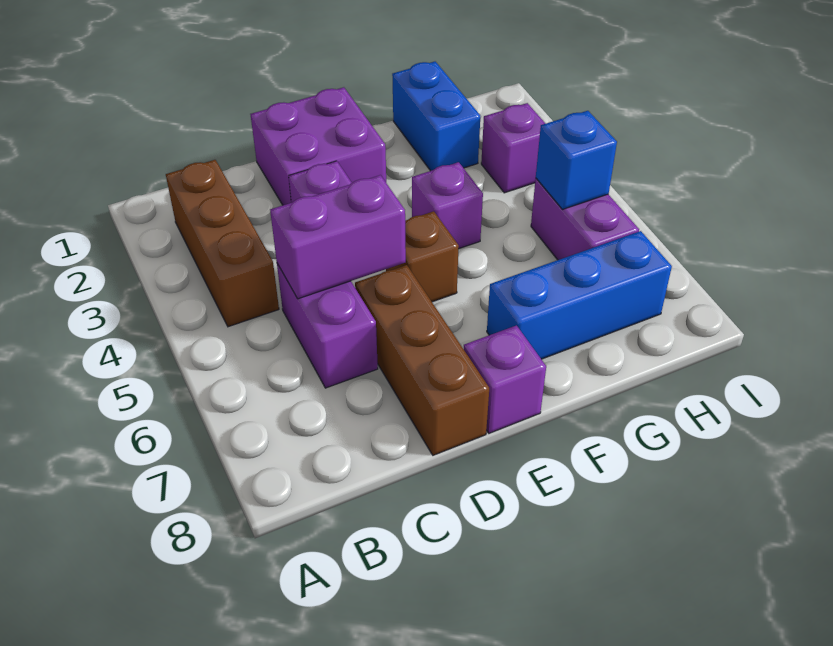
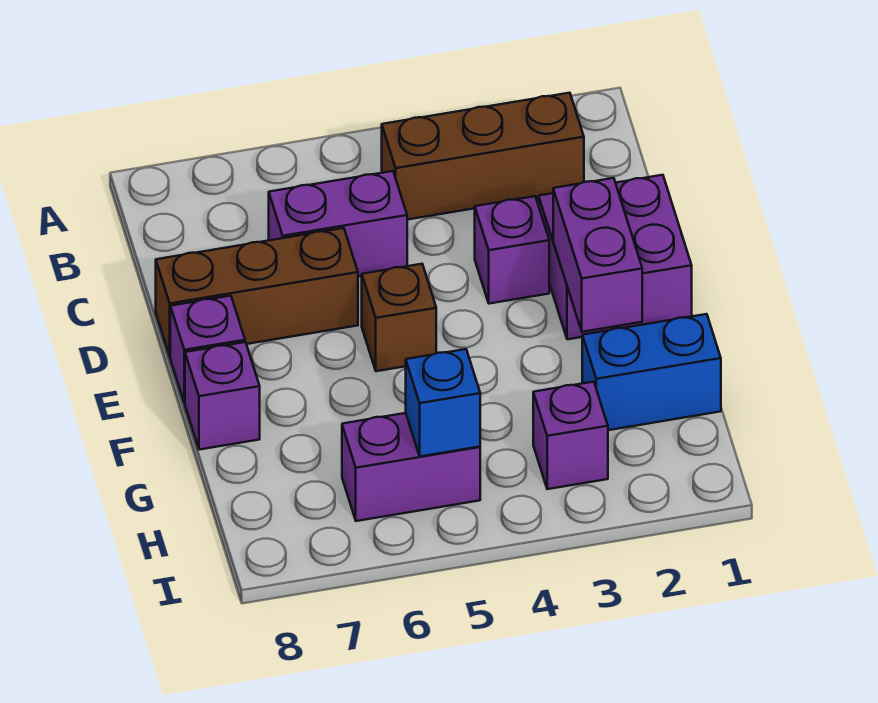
purple 1x2 brick [270,175,406,299] -> purple 1x2 brick moved to [553,178,642,332]
purple 1x1 brick [412,162,483,249] -> purple 1x1 brick moved to [185,342,260,450]
blue 1x3 brick [487,231,672,359] -> none

